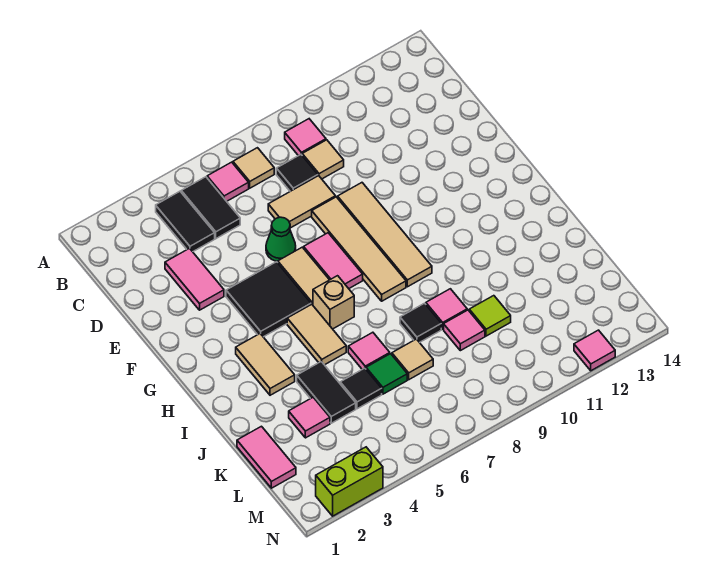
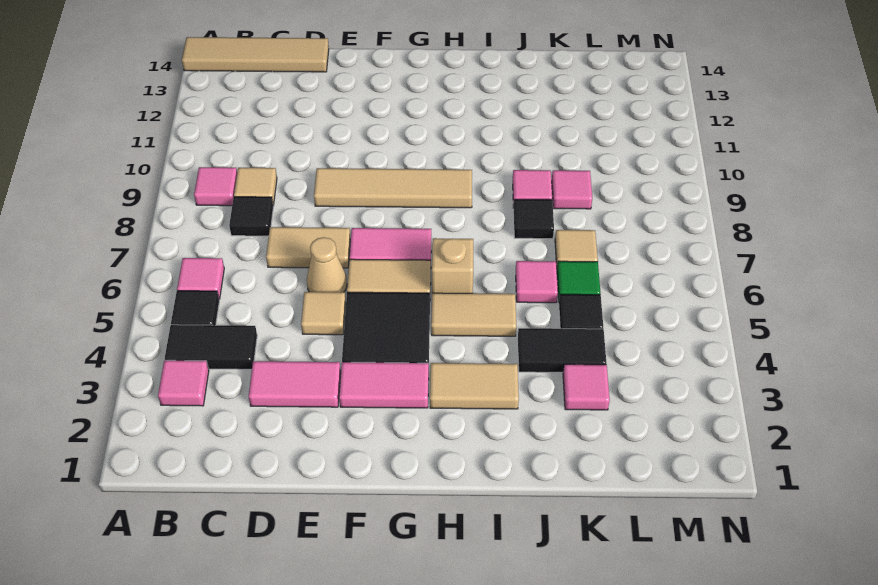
black 1x2 tile [181,177,240,238] -> black 1x1 tile [171,291,219,325]
tan 1x1 tile [233,148,274,188] -> tan 1x1 tile moved to [301,292,346,335]
tan 1x2 tile [268,176,336,228] -> tan 1x2 tile turned to [266,227,350,268]
green 1x1 cone [266,217,296,262] -> tan 1x1 cone [307,237,347,292]
tan 1x4 tile [312,197,406,301] -> tan 1x4 tile moved to [182,37,329,72]
pink 1x2 tile [237,426,296,488] -> pink 1x2 tile moved to [339,362,429,408]
lime 1x1 tile [469,296,511,336] -> none
lime 1x2 brick [316,447,383,516] -> none
pink 1x1 tile [574,330,615,371] -> pink 1x1 tile moved to [158,360,209,406]

